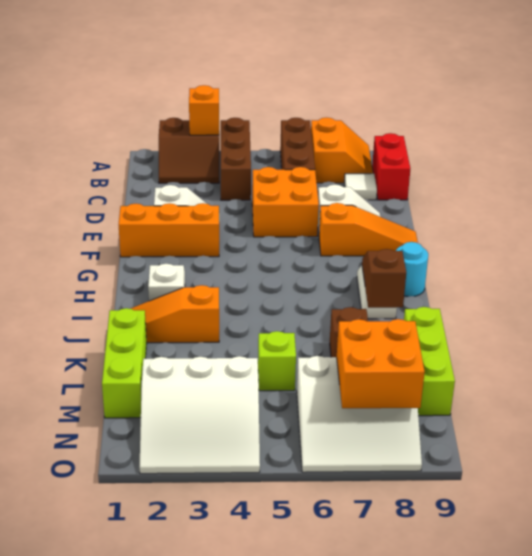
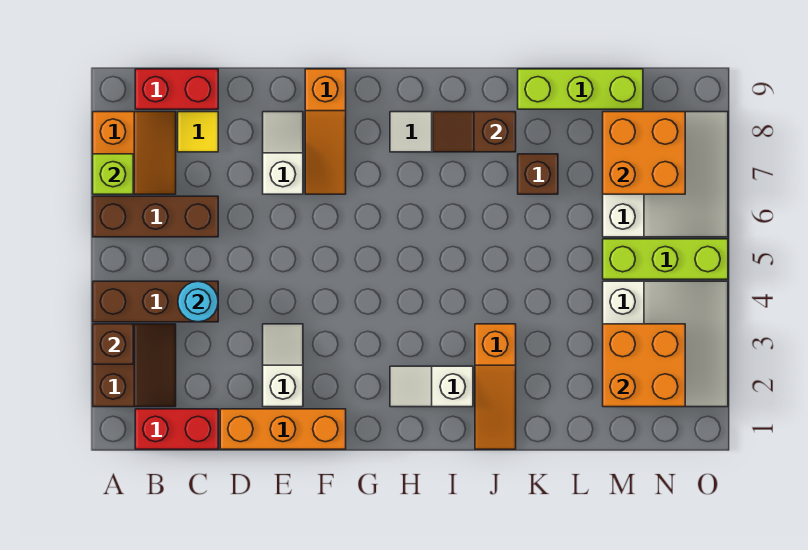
orange 1x1 brick [189,85,219,135] -> brown 1x1 brick [93,324,133,364]
orange 2x2 slope [311,118,373,183] -> orange 2x2 slope turned to [93,112,176,194]
none -> red 1x2 brick [135,409,218,449]
white 1x1 tile [344,174,377,200] -> yellow 1x1 tile [178,112,218,152]
orange 2x2 brick [252,167,319,237] -> orange 2x2 brick moved to [603,324,685,407]
orange 1x3 brick [119,203,219,257] -> orange 1x3 brick turned to [220,409,346,449]
orange 1x3 slope [319,203,418,256] -> orange 1x3 slope turned to [305,69,346,194]
cyan 1x1 round brick [396,242,428,297] -> cyan 1x1 round brick moved to [178,281,218,322]
lime 1x3 brick [102,308,147,418] -> lime 1x3 brick moved to [603,239,728,279]
lime 1x1 brick [258,331,296,391] -> lime 1x1 brick moved to [93,154,133,194]

